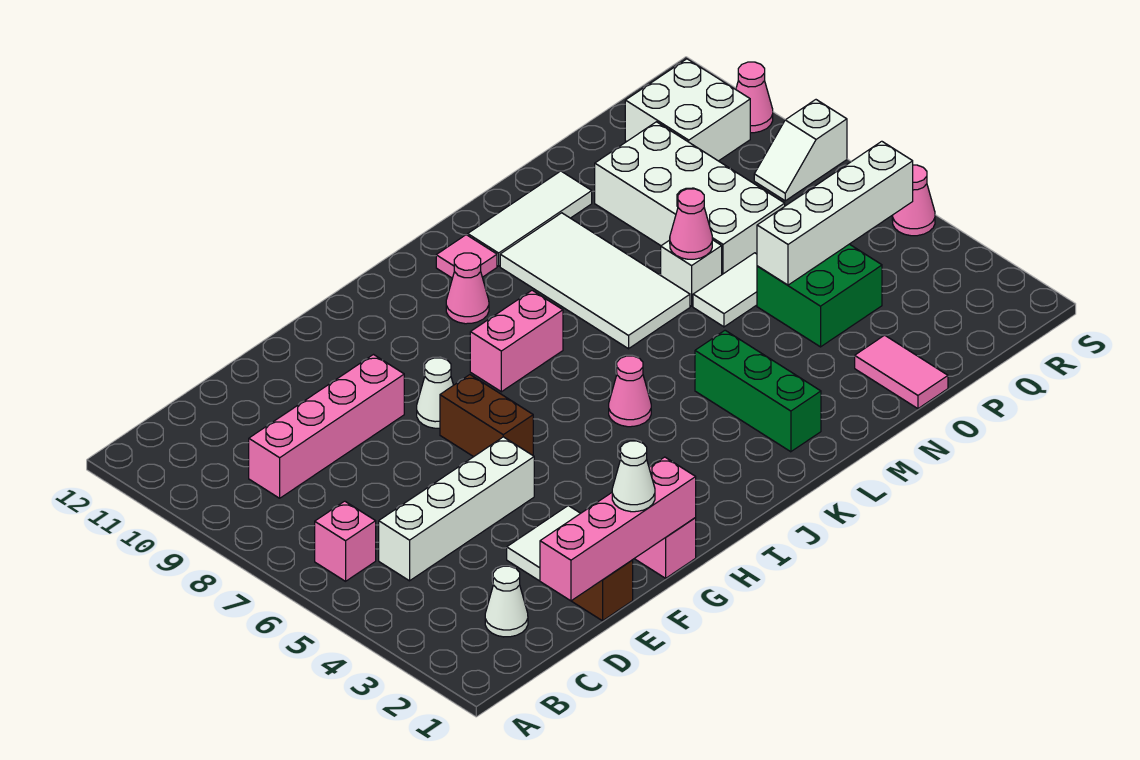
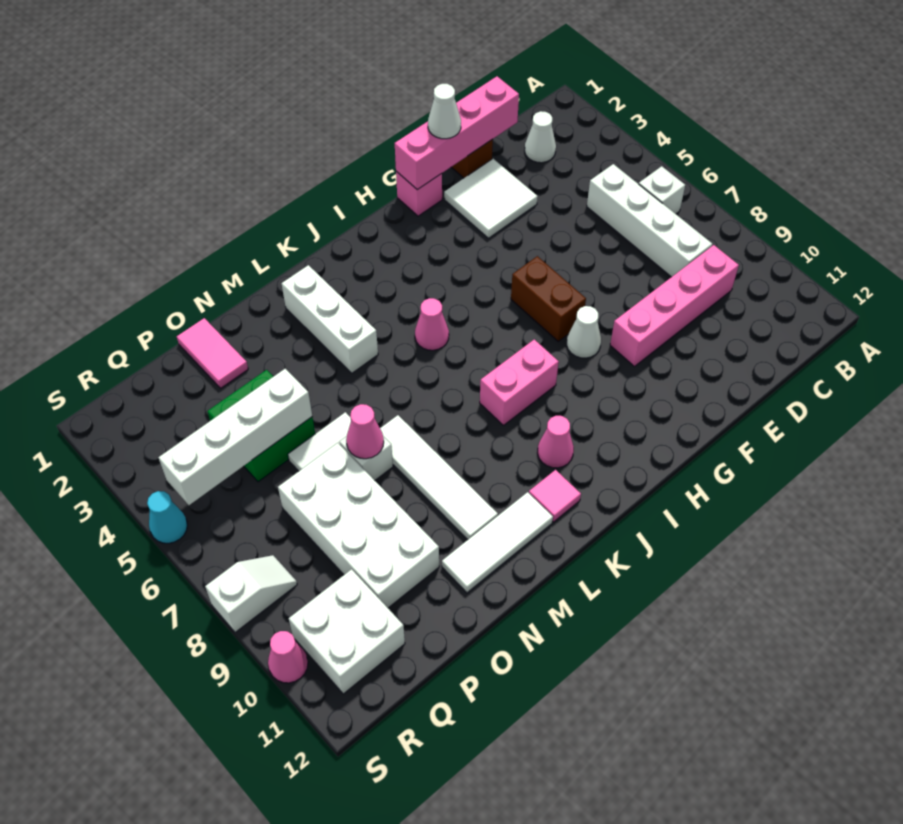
pink 1x1 brick [315,501,376,581] -> white 1x1 brick [639,166,685,214]
white 1x4 brick [379,437,534,581] -> white 1x4 brick turned to [587,164,712,277]
green 1x3 brick [695,330,821,452] -> white 1x3 brick [282,265,378,373]
white 2x4 tile [500,213,690,349] -> white 1x4 tile [380,415,498,540]
pink 1x1 cone [892,165,935,236] -> cyan 1x1 cone [147,491,187,543]

